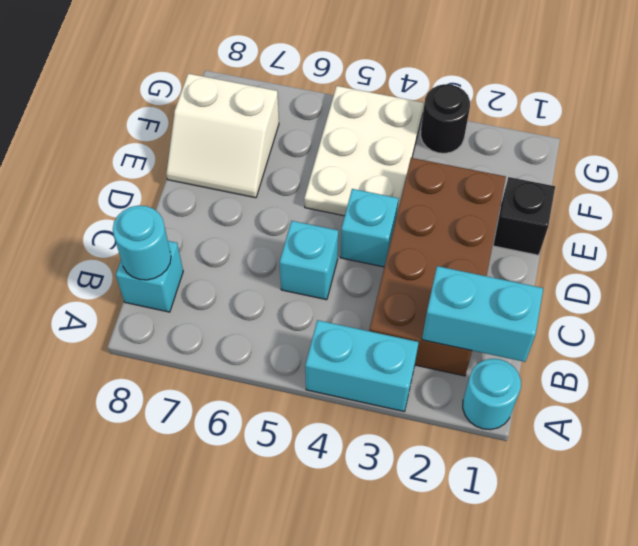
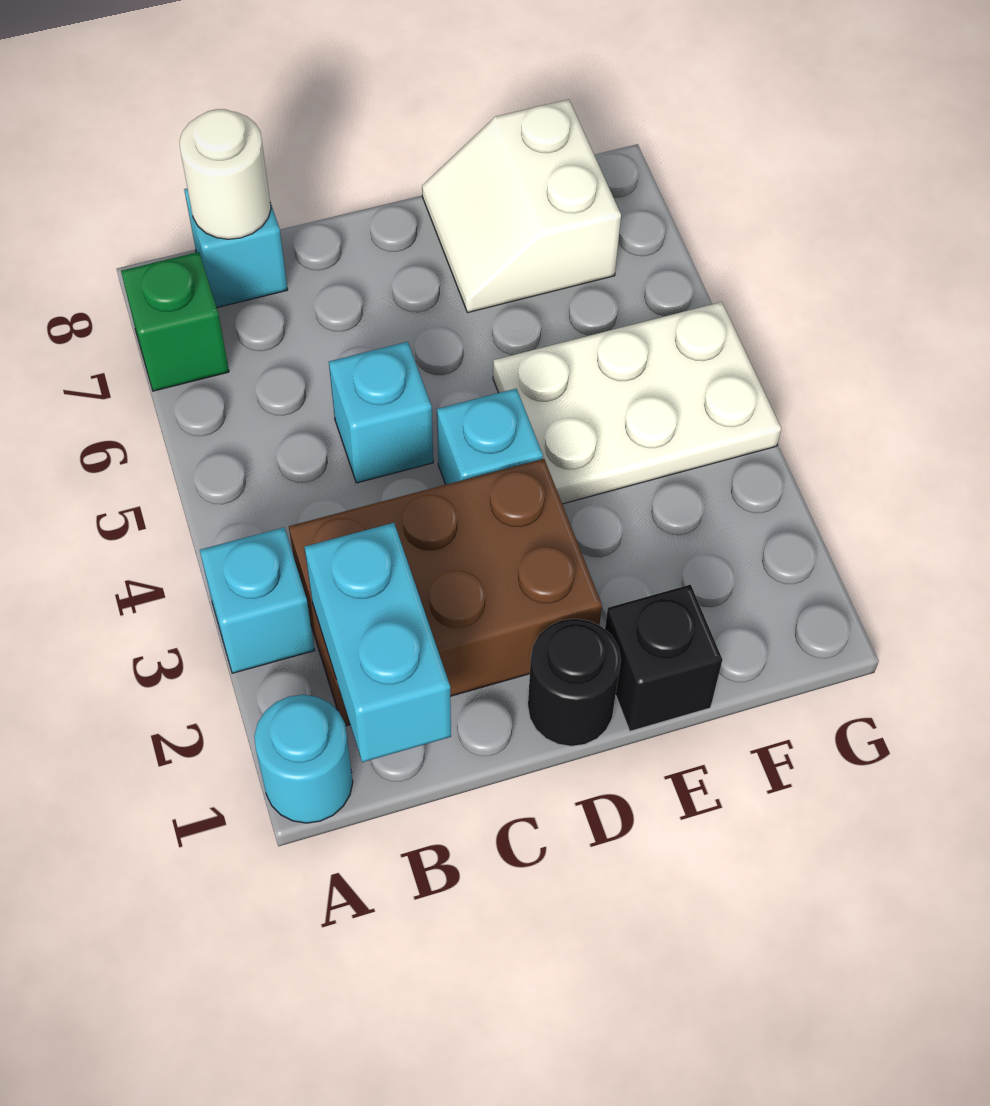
cyan 1x2 brick [305,320,419,412] -> cyan 1x1 brick [200,528,315,673]
none -> green 1x1 brick [121,252,229,391]
brown 2x4 brick [369,158,506,376] -> brown 2x3 brick [289,459,602,726]
cyan 1x1 round brick [113,205,171,280] -> white 1x1 round brick [179,109,271,239]
black 1x1 round brick [421,84,470,153] -> black 1x1 round brick moved to [528,619,621,746]

